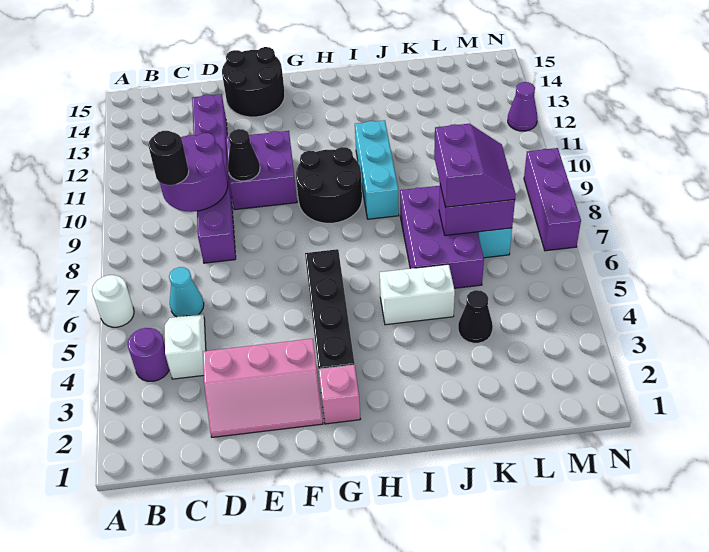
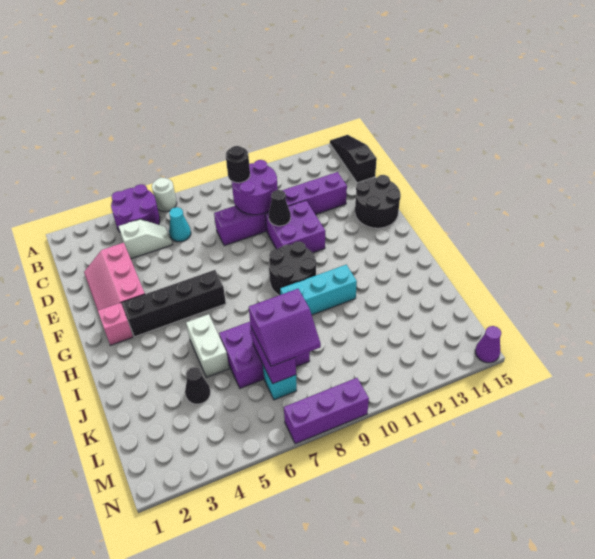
none -> black 1x3 slope [330,135,377,183]
purple 1x1 round brick [128,328,169,381] -> purple 2x2 round brick [111,184,160,232]
purple 1x1 cone [508,82,538,131] -> purple 1x1 cone moved to [475,326,501,363]

